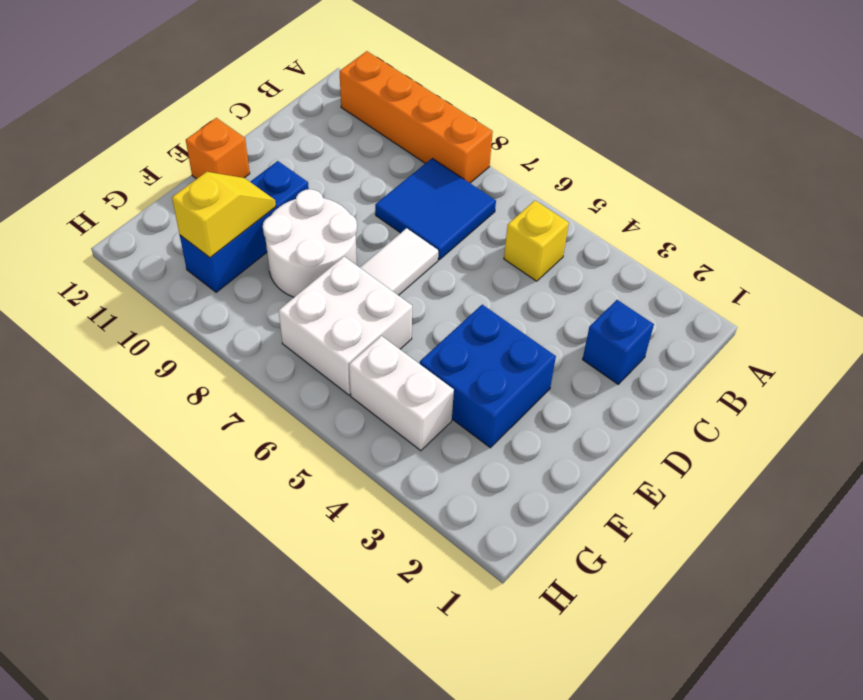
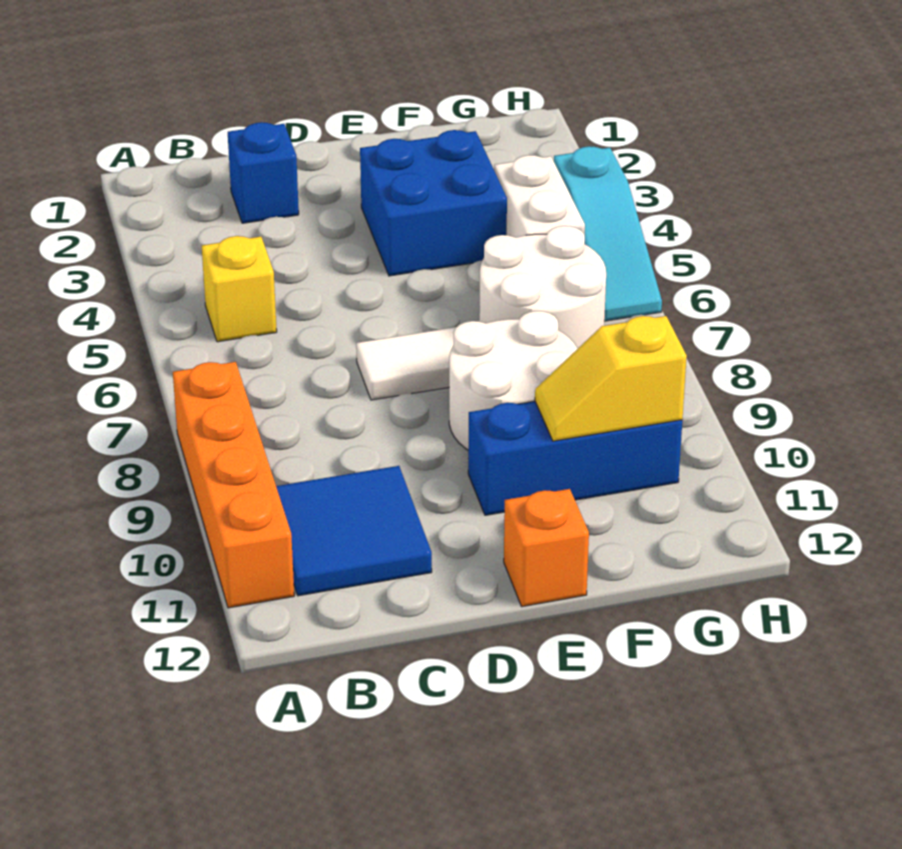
blue 2x2 tile [375,158,496,260] -> blue 2x2 tile moved to [276,466,432,596]
white 2x2 brick [279,257,412,395] -> white 2x2 round brick [479,226,606,349]
none -> cyan 1x3 slope [554,146,662,321]

